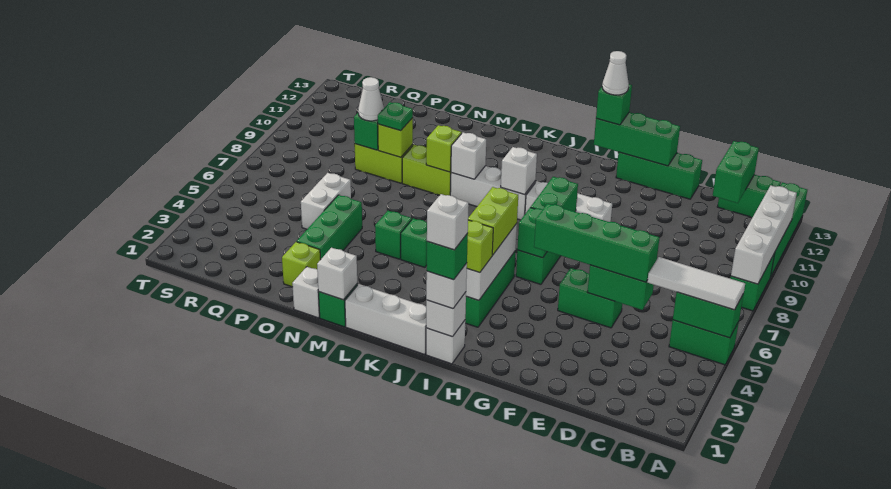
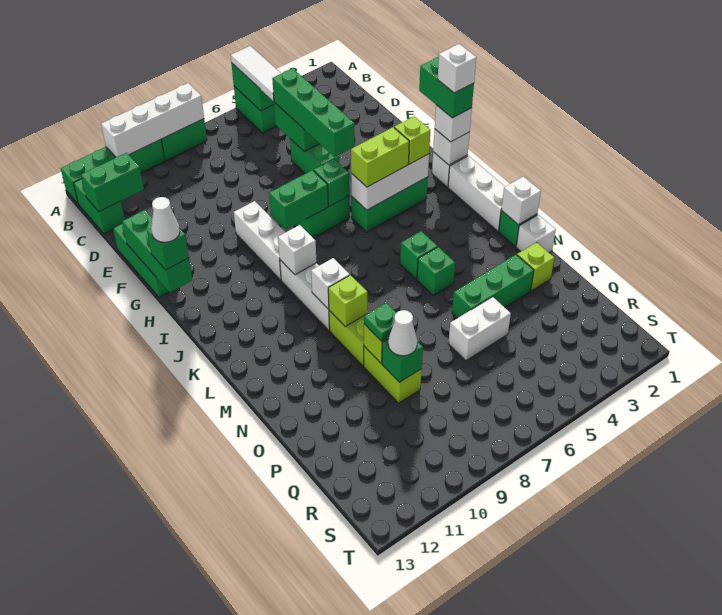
green 1x1 brick [427,233,468,280] -> green 1x2 brick [419,57,474,118]

